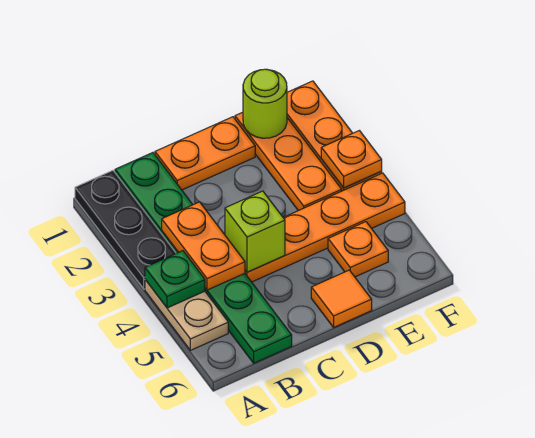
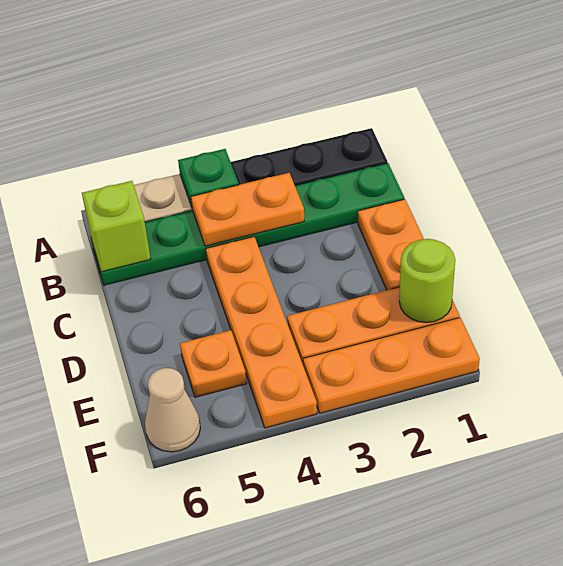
lime 1x1 brick [225,191,285,272] -> lime 1x1 brick moved to [82,181,151,272]
orange 1x1 tile [311,270,372,327] -> none
orange 1x1 plate [321,131,382,188] -> none
none -> tan 1x1 cone [145,368,200,452]

